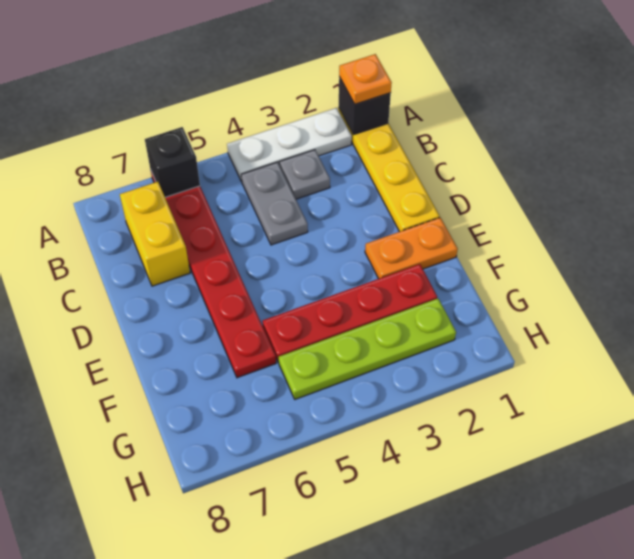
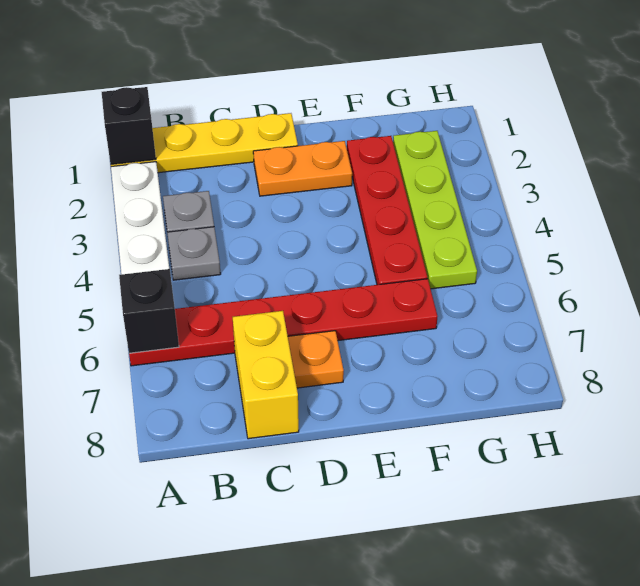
orange 1x1 plate [339,54,392,104] -> orange 1x1 plate moved to [288,331,344,388]
grey 1x2 plate [241,162,308,245] -> grey 1x1 plate [167,227,221,280]
yellow 1x2 brick [120,182,190,286] -> yellow 1x2 brick turned to [233,311,299,439]
orange 1x2 plate [365,218,458,279] -> orange 1x2 plate turned to [253,141,352,196]

